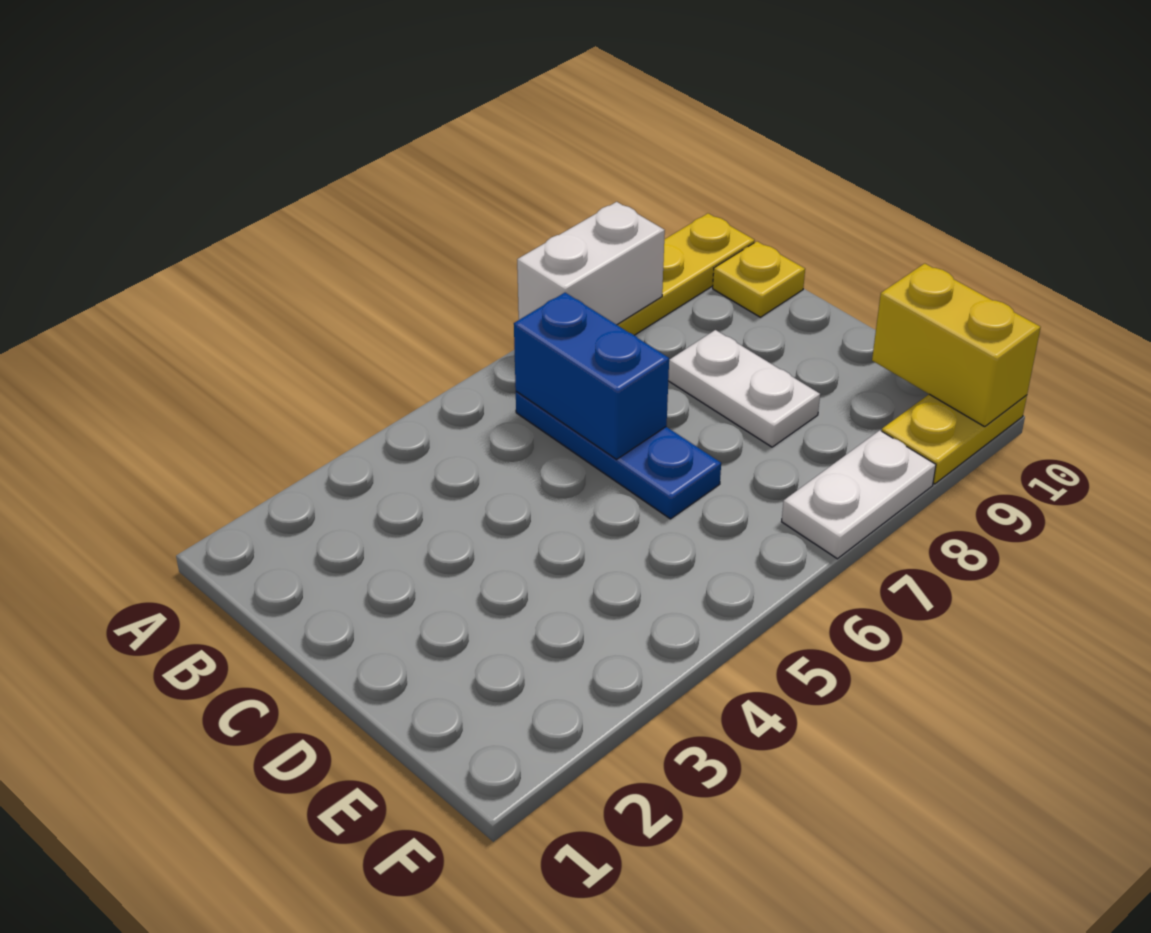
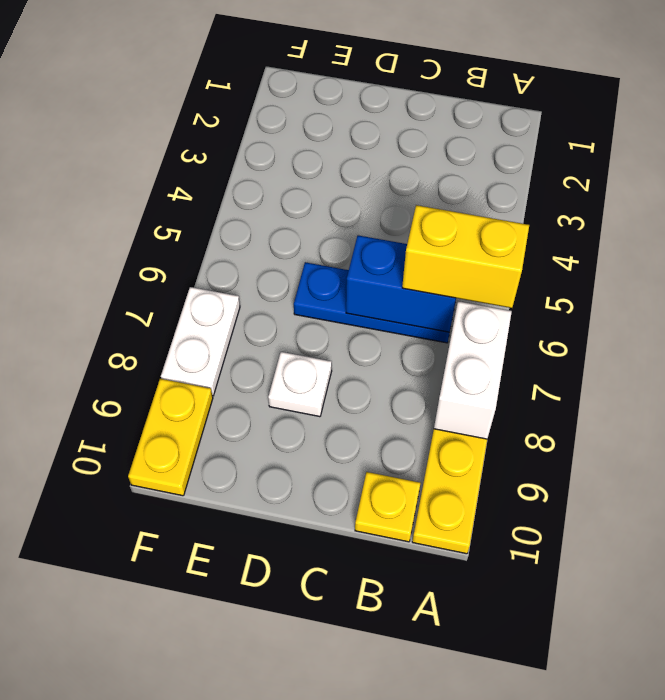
white 1x2 plate [668,330,820,447] -> white 1x1 plate [268,352,332,417]
yellow 1x2 brick [872,263,1041,427] -> yellow 1x2 brick moved to [402,205,529,308]

